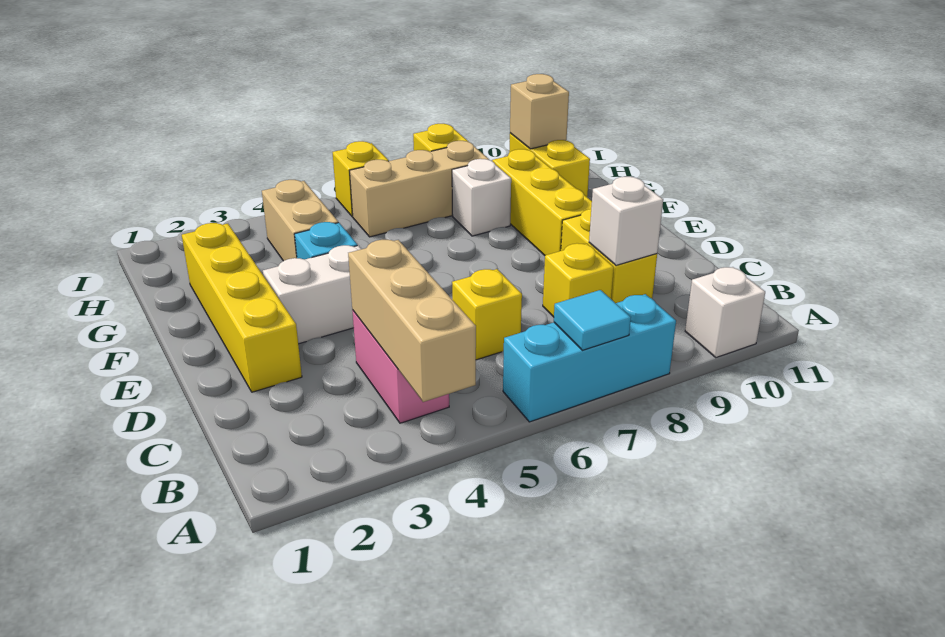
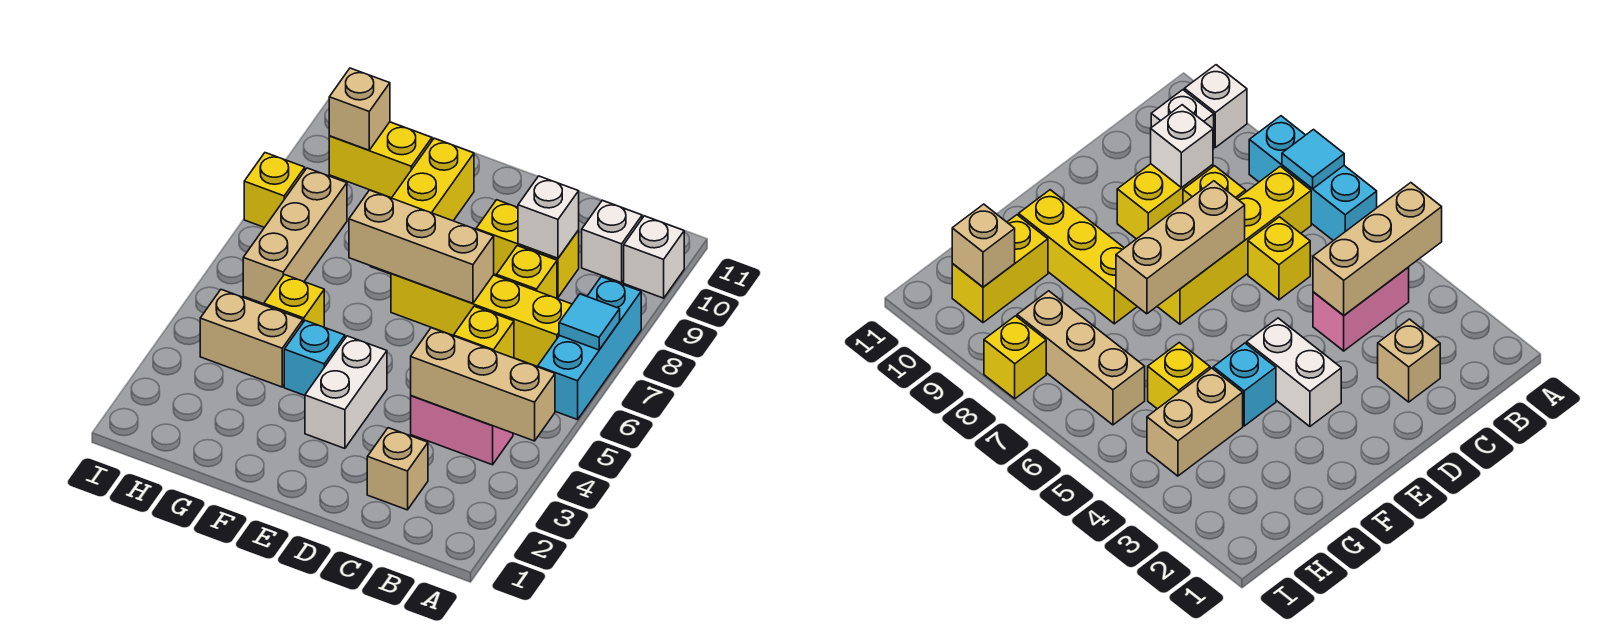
none -> tan 1x1 brick [367,428,428,510]
yellow 1x4 brick [182,223,302,392] -> yellow 1x4 brick moved to [391,273,572,367]
none -> tan 1x3 brick [349,190,494,304]
yellow 1x3 brick [492,149,592,255] -> yellow 1x3 brick turned to [371,138,474,274]
white 1x1 brick [452,159,511,236] -> white 1x1 brick moved to [582,200,642,283]
yellow 1x1 brick [333,141,389,217] -> yellow 1x1 brick moved to [264,275,324,327]

